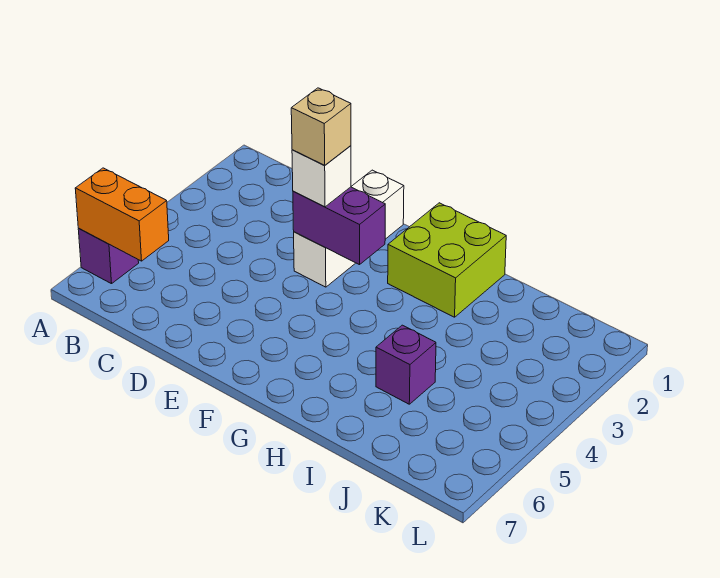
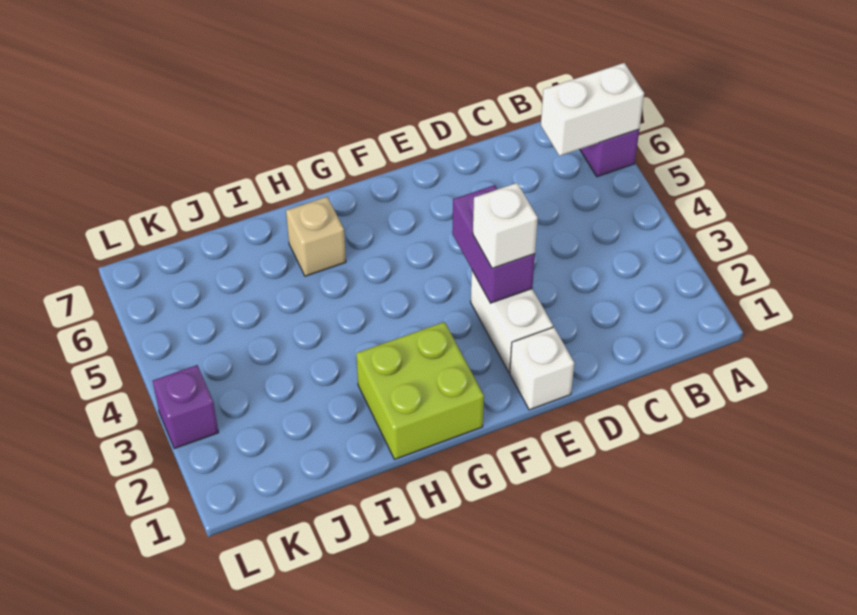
orange 1x2 brick [75,168,169,261] -> white 1x2 brick [541,63,644,156]
purple 1x2 brick [293,187,385,265] -> purple 1x2 brick turned to [452,185,535,303]
tan 1x1 brick [291,88,351,165] -> tan 1x1 brick moved to [286,197,346,276]
purple 1x1 brick [376,325,436,404] -> purple 1x1 brick moved to [153,365,219,449]

